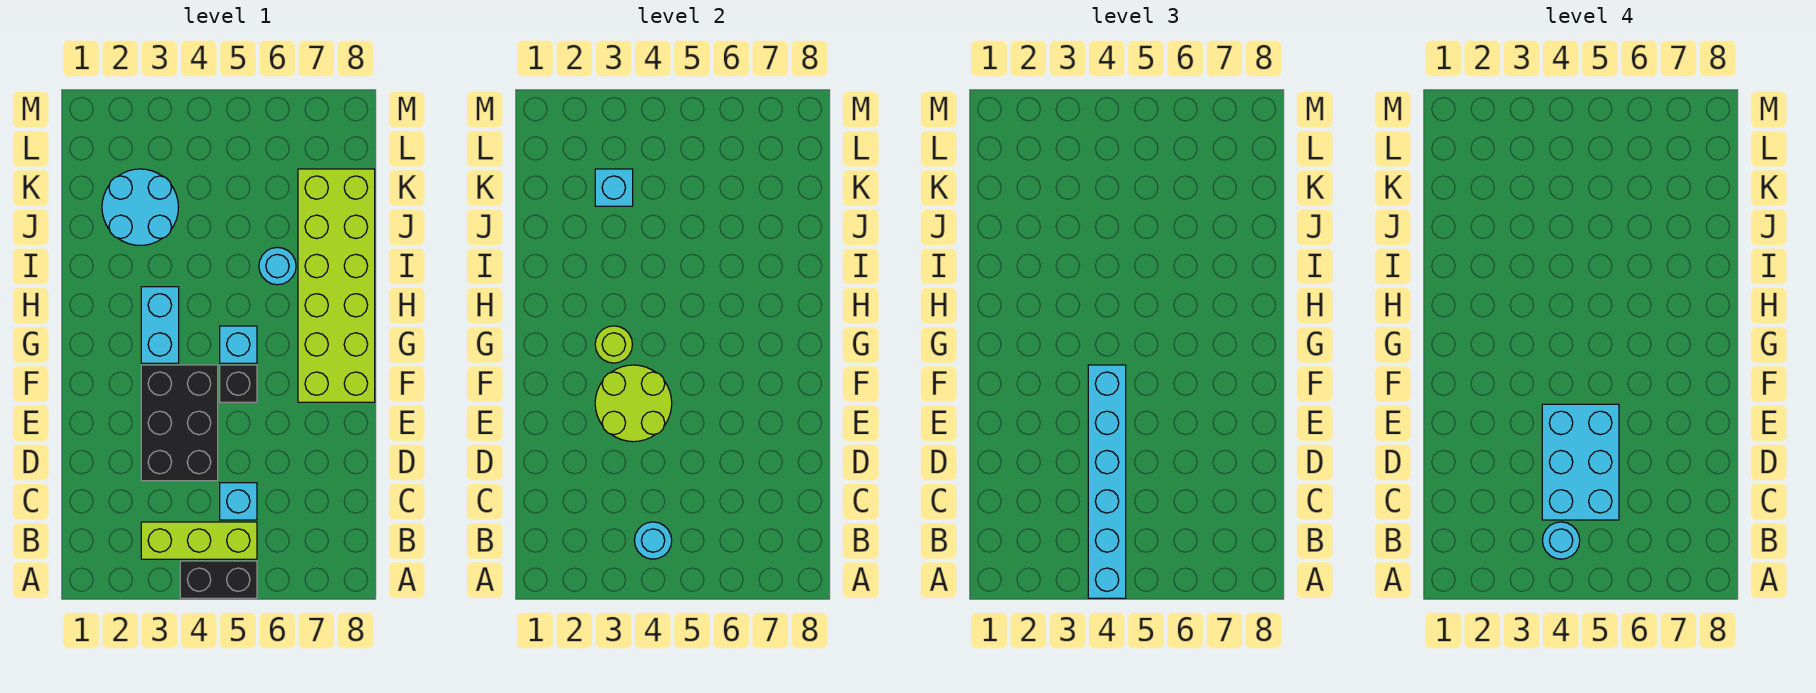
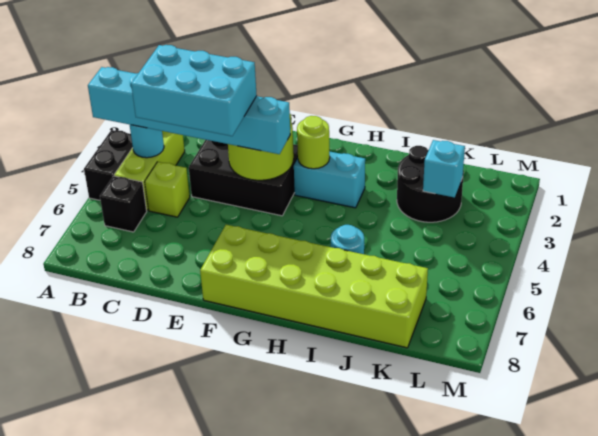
cyan 1x1 round brick [1542,522,1580,559] -> none
cyan 1x1 brick [220,483,257,520] -> lime 1x1 brick [145,162,190,217]
black 1x1 brick [220,365,257,402] -> black 1x1 brick moved to [100,176,147,232]
cyan 1x1 brick [220,326,257,363] -> none
cyan 2x2 round brick [102,169,179,246] -> black 2x2 round brick [397,146,464,222]

